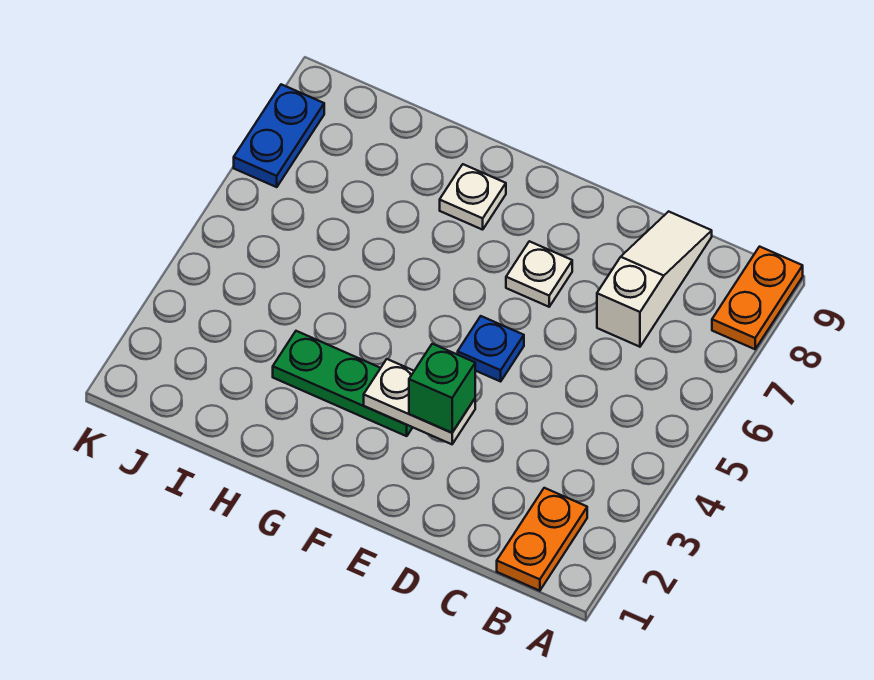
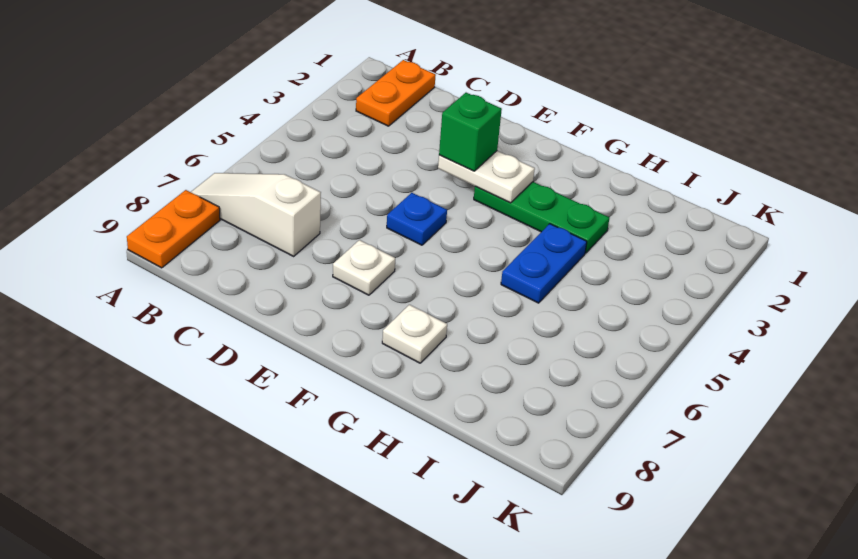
white 1x3 slope [597,211,712,347] -> white 1x3 slope turned to [191,173,321,256]
blue 1x2 plate [234,84,324,187] -> blue 1x2 plate moved to [501,224,587,303]

